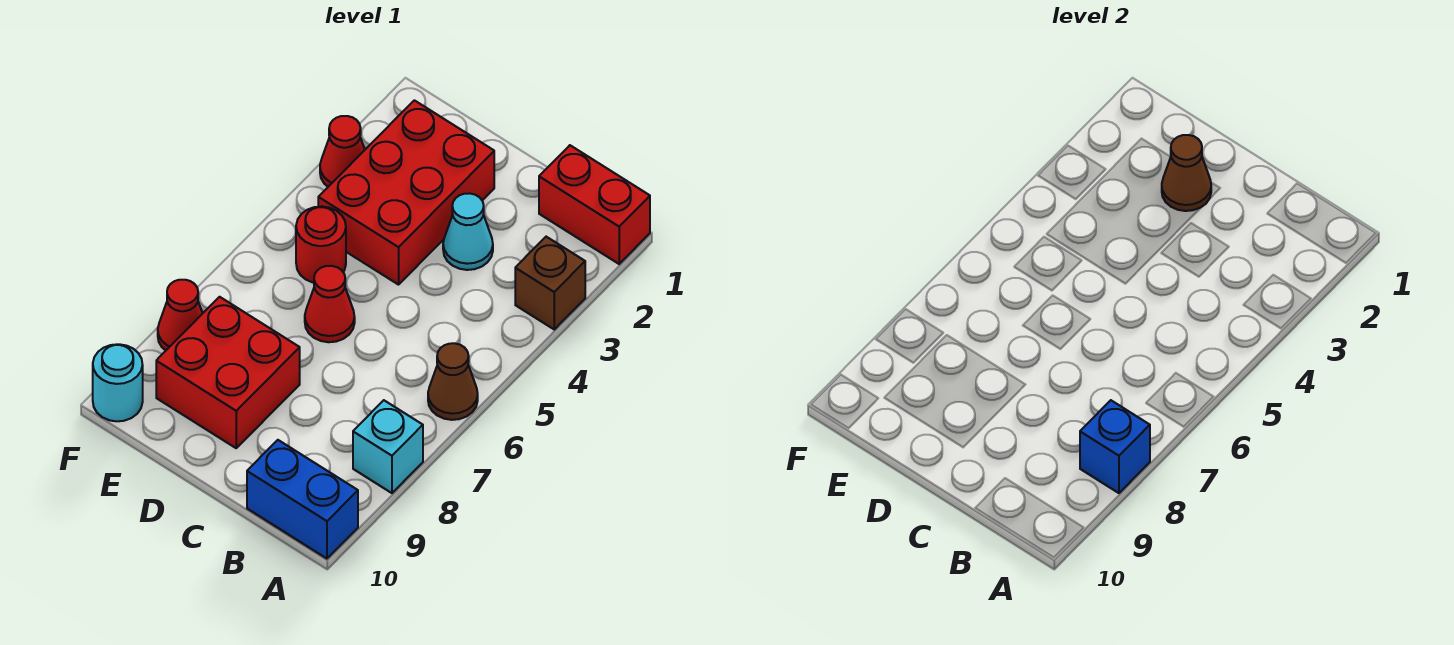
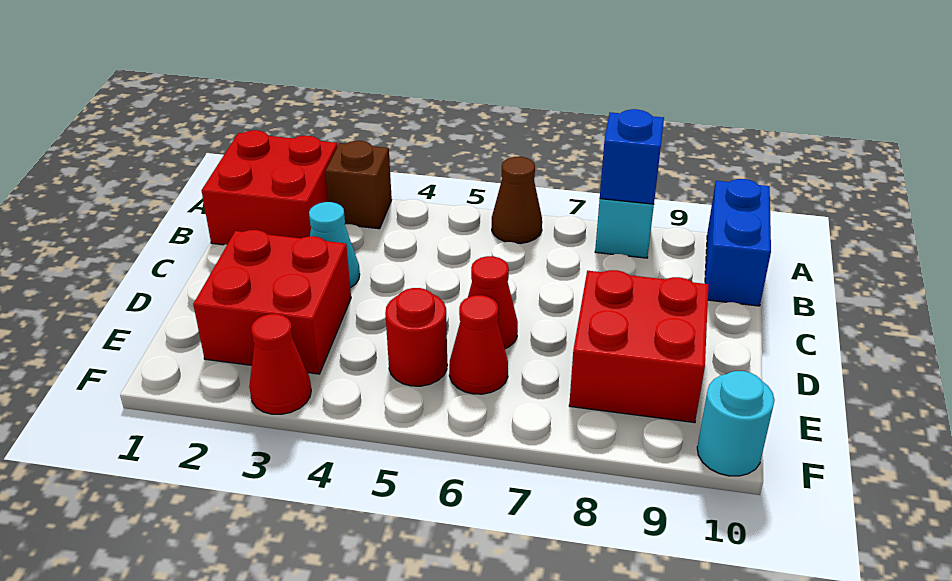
red 1x2 brick [539,145,650,264] -> red 2x2 brick [202,130,338,245]
red 2x3 brick [318,100,494,285] -> red 2x2 brick [193,230,351,374]
brown 1x1 cone [1162,135,1211,211] -> none
red 1x1 cone [158,280,203,350] -> red 1x1 cone moved to [449,295,508,394]

